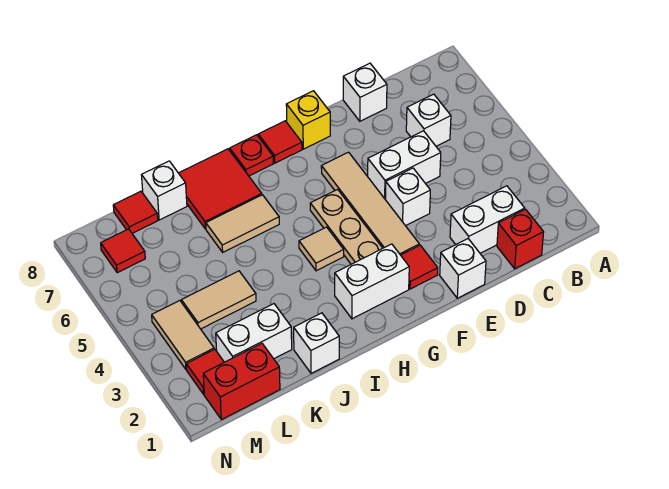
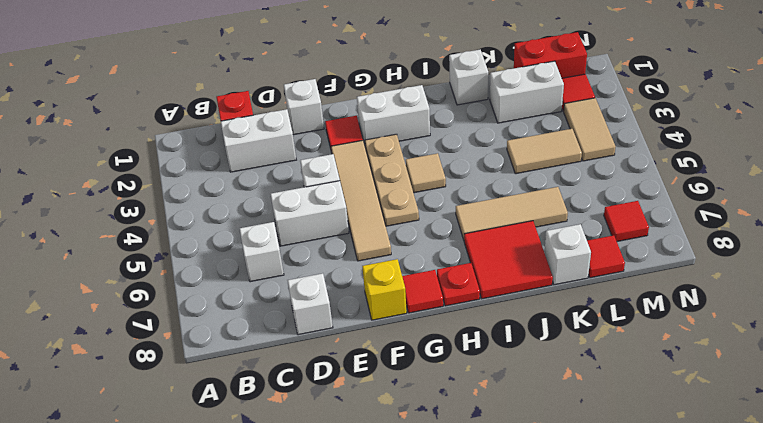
tan 1x2 tile [206,195,279,252] -> tan 1x3 tile [456,187,568,240]

